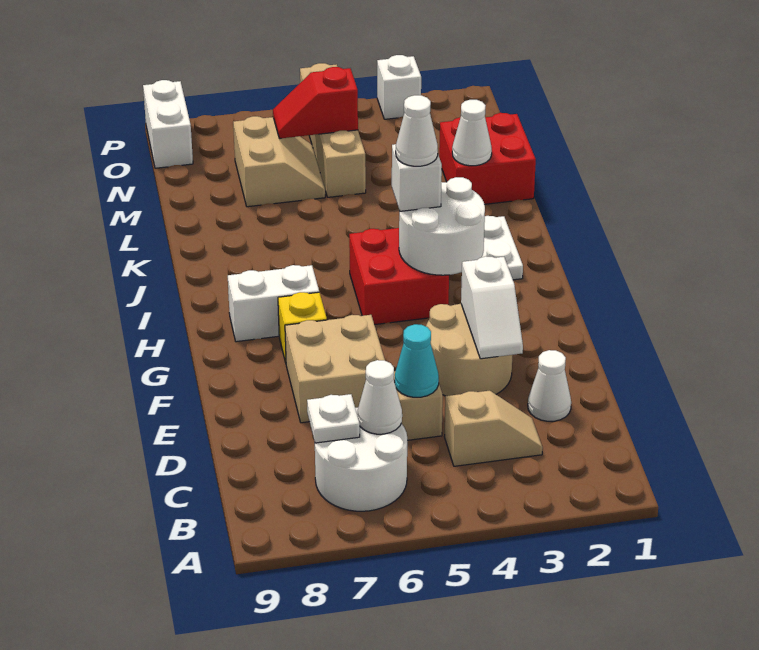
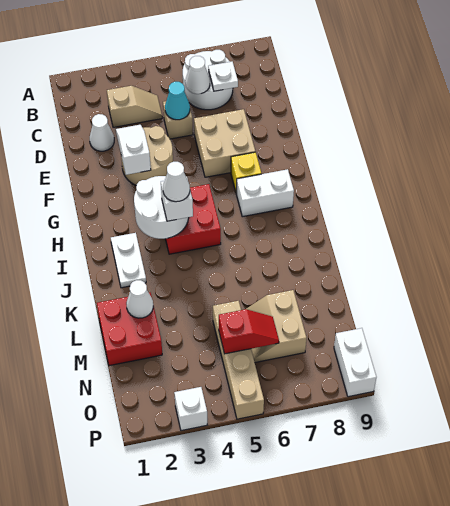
tan 1x2 slope [444,391,543,466] -> tan 1x2 slope turned to [107,86,162,127]

